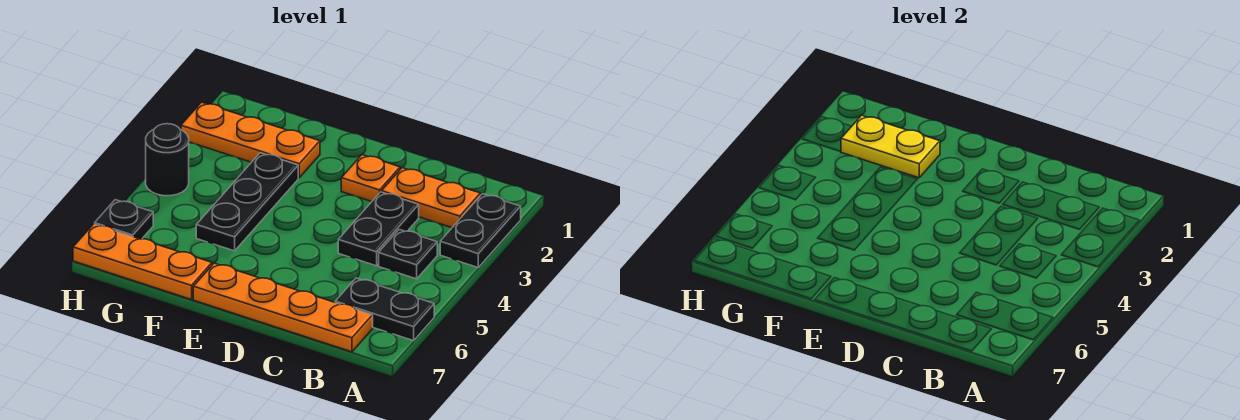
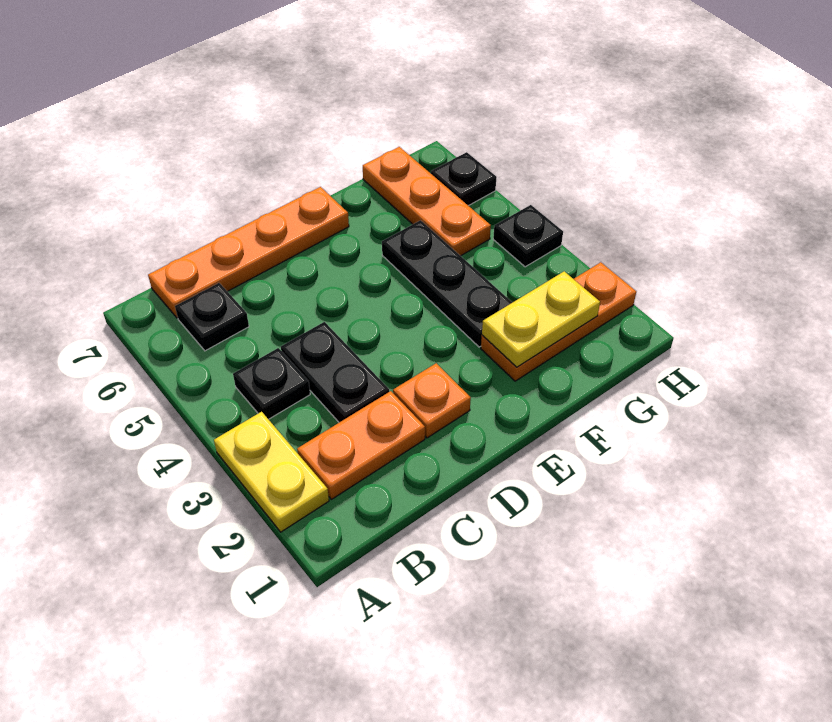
black 1x2 plate [440,194,521,267] -> yellow 1x2 plate [214,412,329,532]
black 1x2 plate [335,278,434,341] -> black 1x1 plate [175,283,249,351]
orange 1x3 plate [73,224,212,300] -> orange 1x3 plate turned to [363,147,491,256]
black 1x1 round brick [146,124,189,196] -> black 1x1 plate [493,205,563,267]

